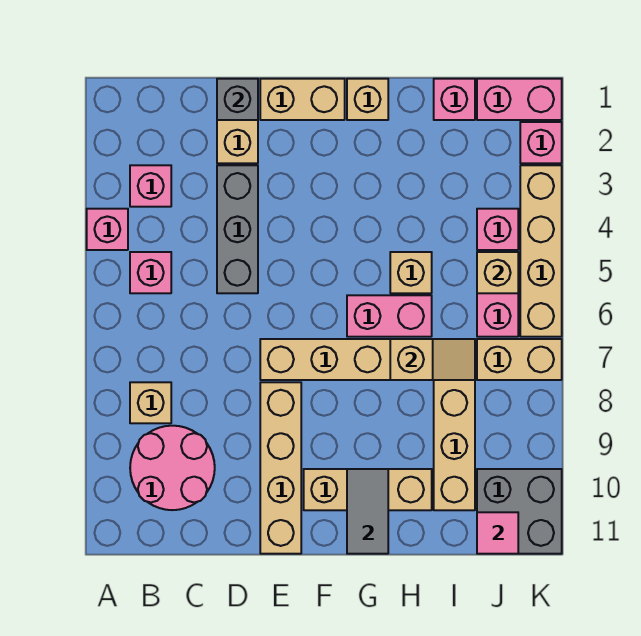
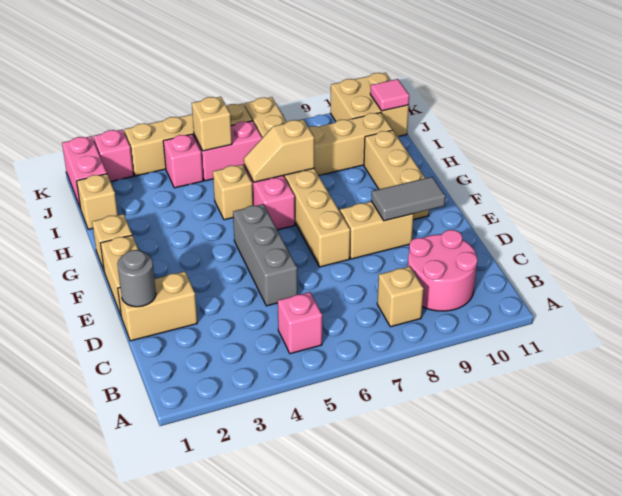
pink 1x1 brick [87,209,128,250] -> none
pink 1x1 brick [130,165,171,207] -> none
grey 1x1 brick [217,79,258,120] -> grey 1x1 round brick [117,250,156,307]
grey 1x3 brick [217,165,258,293] -> grey 1x3 brick turned to [233,204,298,306]
tan 1x4 brick [260,382,301,554] -> tan 1x2 brick [340,201,414,259]
grey 1x2 tile [347,469,388,554] -> grey 1x2 tile moved to [371,177,445,221]
tan 1x2 slope [390,339,475,380] -> tan 1x2 slope turned to [244,120,314,182]
pink 1x1 brick [434,79,475,120] -> tan 1x1 brick [77,174,118,230]
grey 2x2 brick [477,469,562,554] -> tan 2x2 brick [331,73,409,137]

